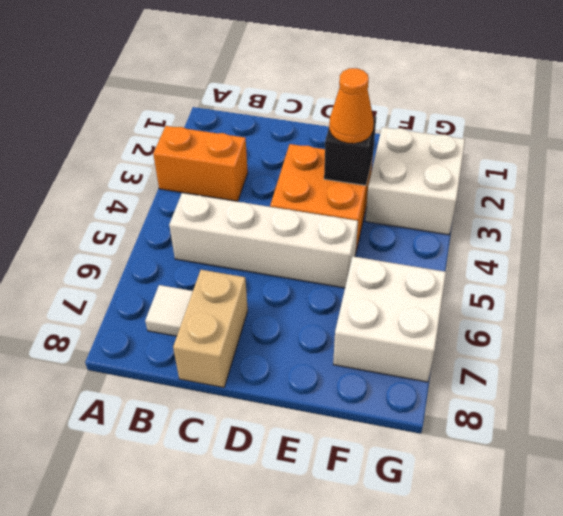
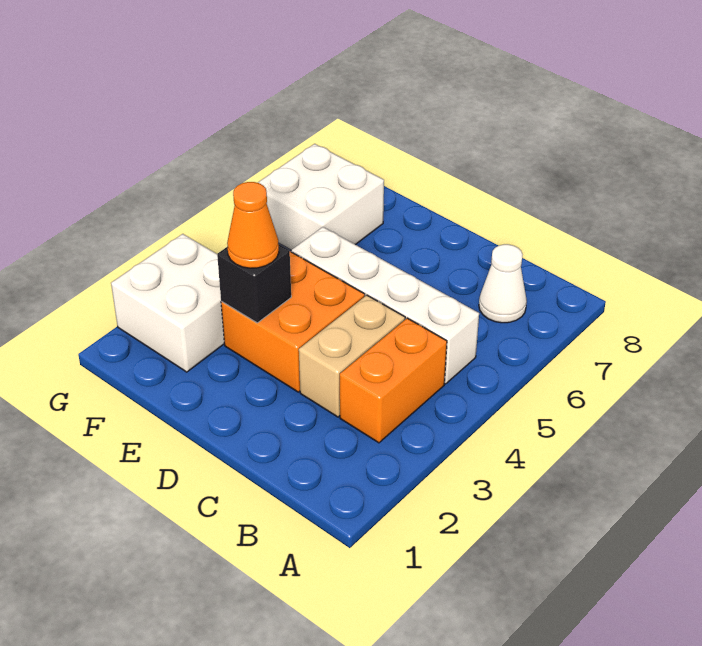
orange 1x2 brick [153,126,248,201] -> orange 1x2 brick turned to [340,318,447,443]
white 1x1 tile [145,285,193,336] -> white 1x1 cone [479,244,527,323]
tan 1x2 brick [173,270,248,388] -> tan 1x2 brick moved to [299,295,405,417]

